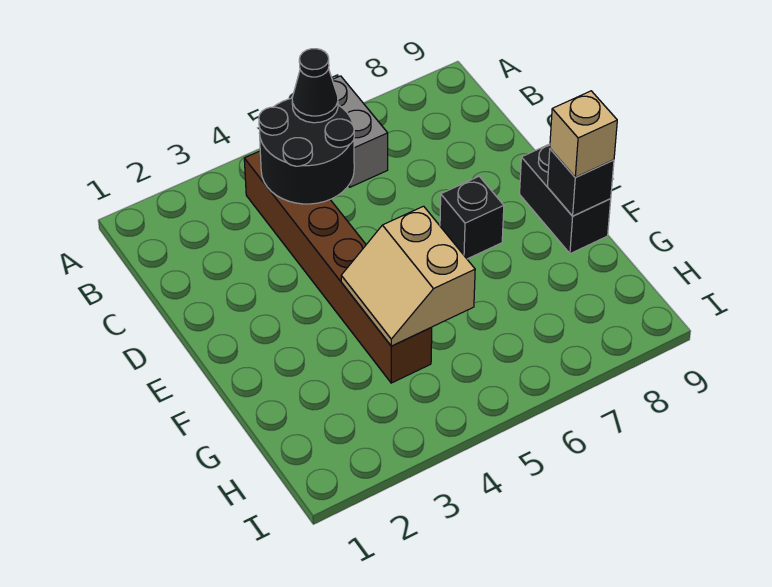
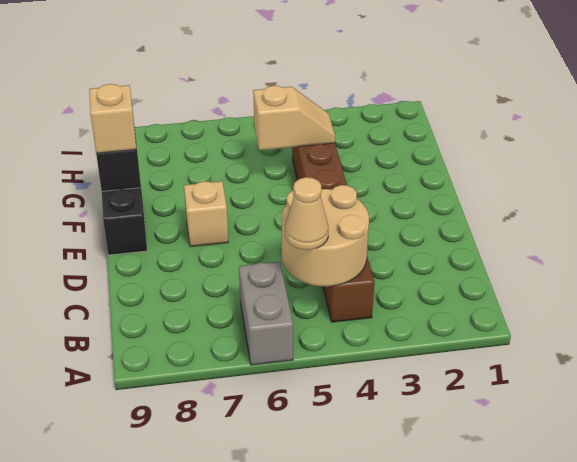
black 2x2 round brick [259,98,354,204] -> tan 2x2 round brick [282,185,369,286]
black 1x1 cone [292,49,338,123] -> tan 1x1 cone [285,177,329,250]
black 1x1 brick [440,176,504,259] -> tan 1x1 brick [184,181,228,247]
tan 2x2 slope [341,206,475,346] -> tan 1x2 slope [253,86,335,150]

